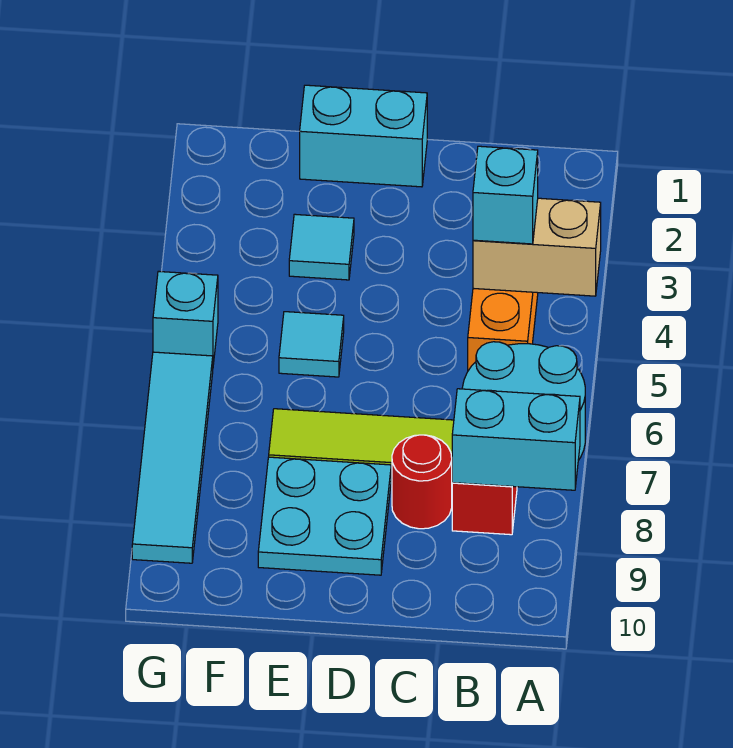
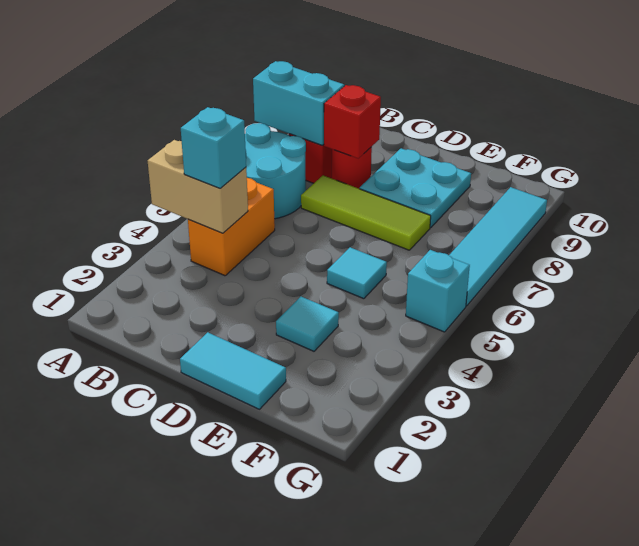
none -> red 1x1 brick [324,85,381,158]
cyan 1x2 brick [300,85,427,187] -> cyan 1x2 tile [180,332,286,409]

